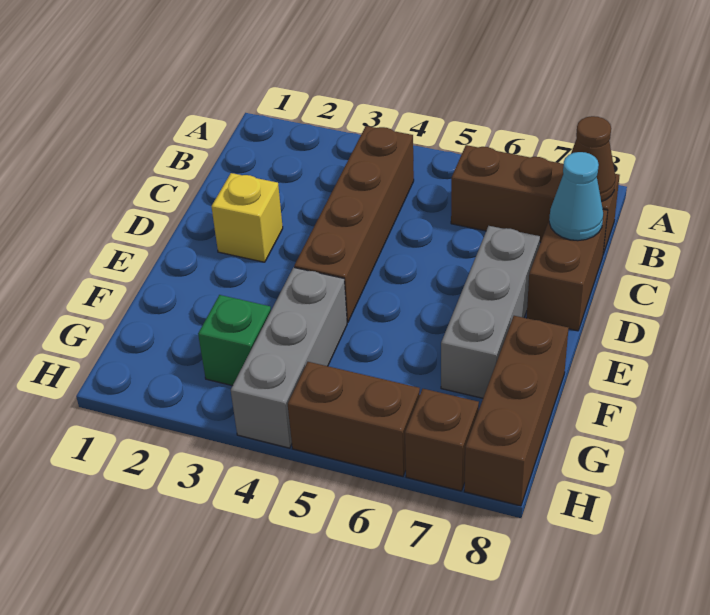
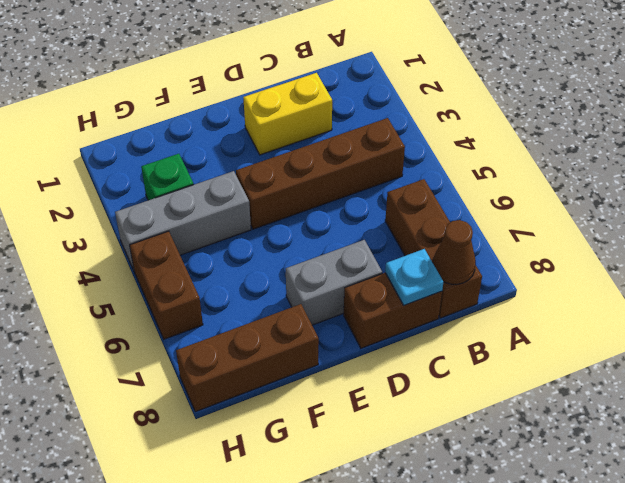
cyan 1x1 cone [549,152,603,241] -> cyan 1x1 plate [385,249,443,305]
yellow 1x1 brick [211,173,283,262] -> yellow 1x2 brick [243,73,332,155]
grey 1x3 brick [441,226,540,398] -> grey 1x2 brick [286,240,382,325]
brown 1x1 brick [405,389,479,491] -> none

